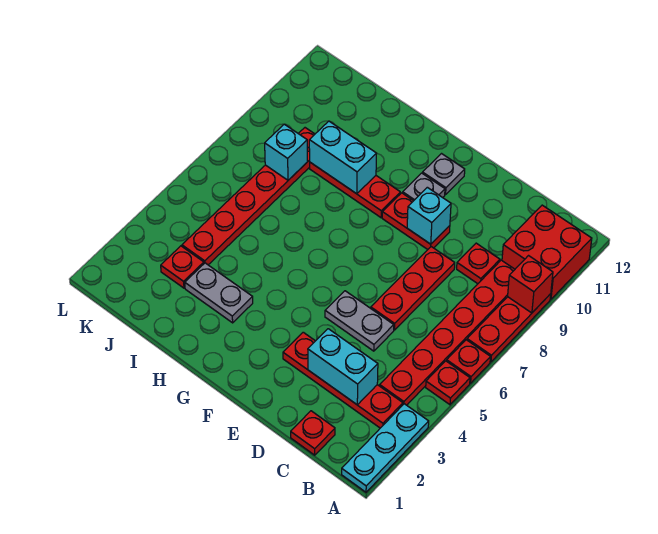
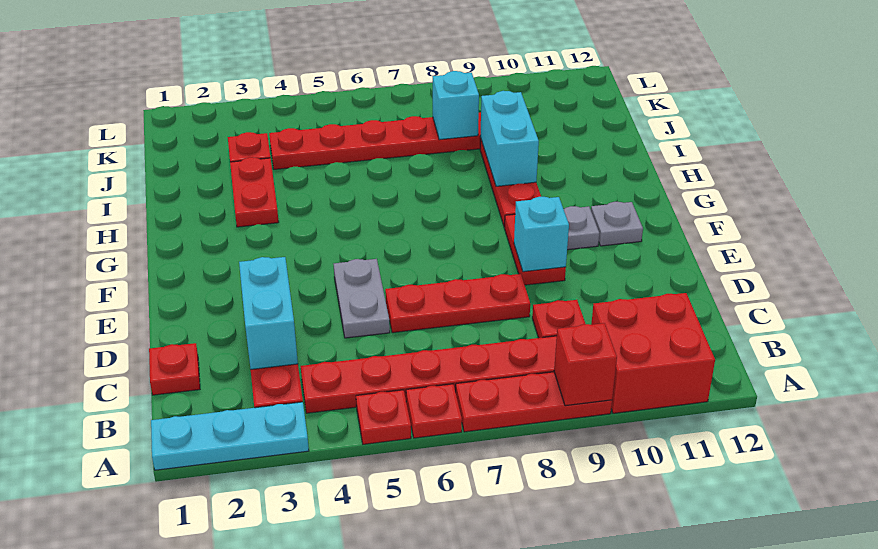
grey 1x2 plate [185,263,253,323] -> red 1x2 plate [230,157,279,227]

